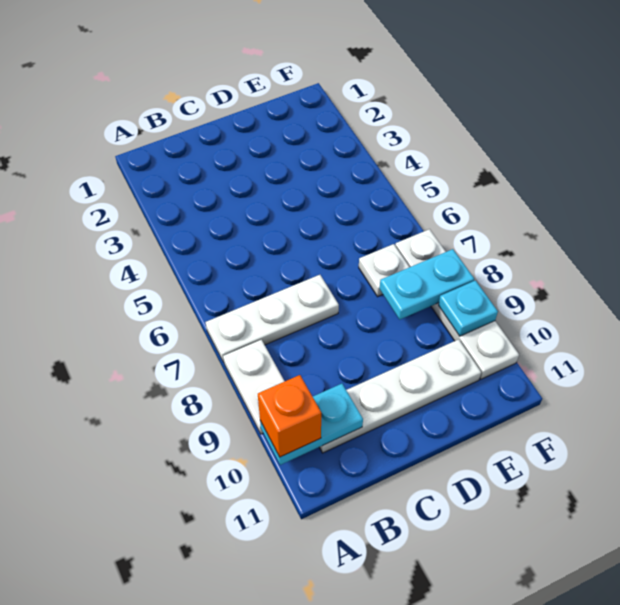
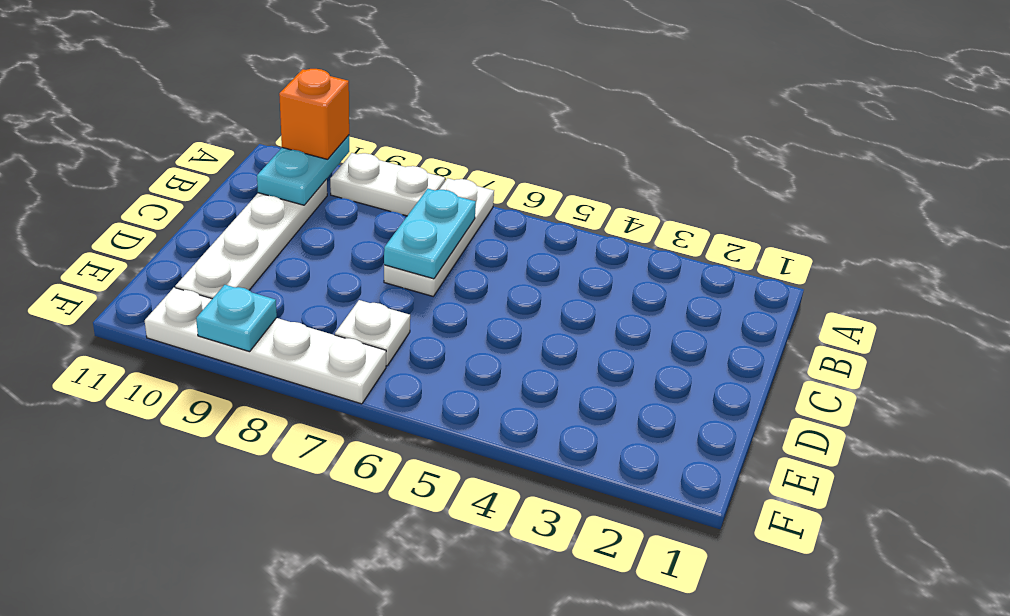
cyan 1x2 plate [380,249,474,319] -> cyan 1x2 plate moved to [384,189,476,279]

